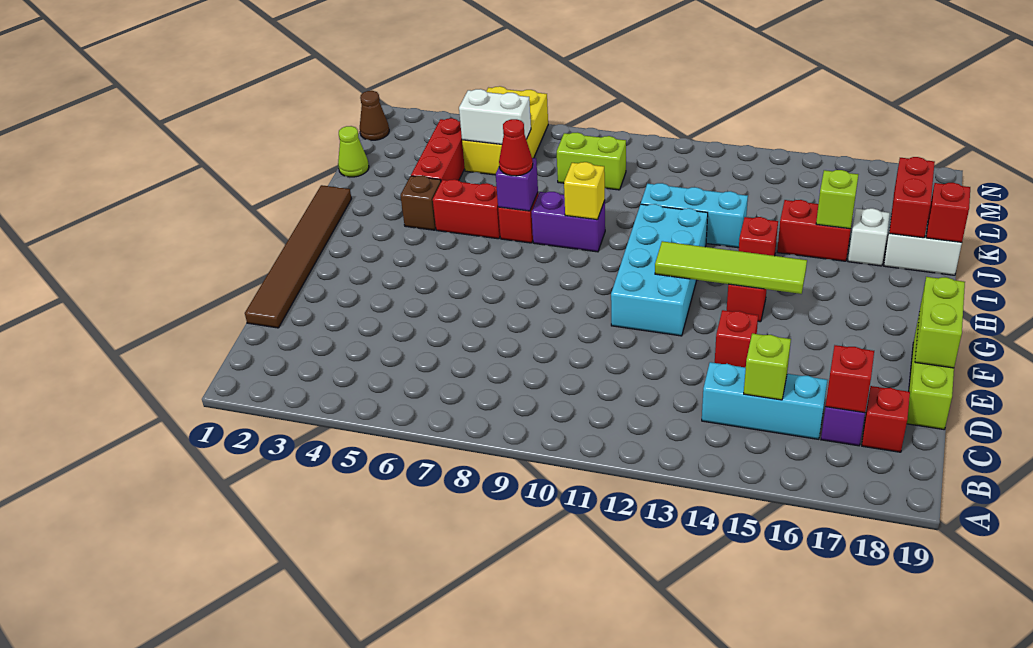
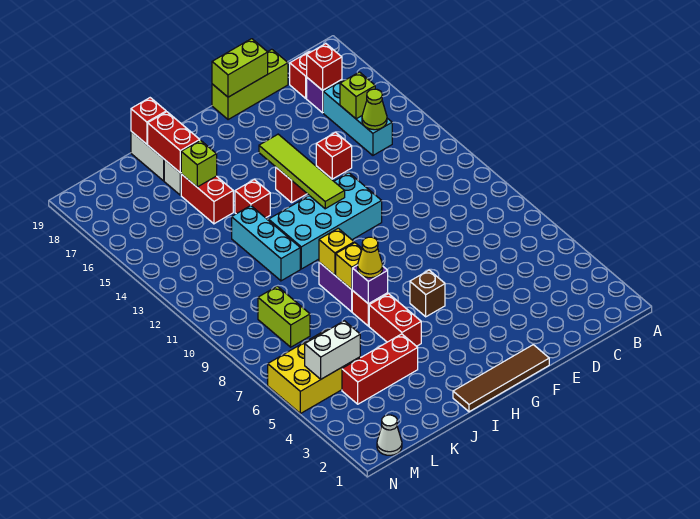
brown 1x6 tile [245,185,352,328] -> brown 1x4 tile [453,345,549,412]
brown 1x1 brick [400,175,441,230] -> brown 1x1 brick moved to [410,270,445,317]
red 1x1 cone [499,119,533,176] -> yellow 1x1 cone [358,237,383,278]
none -> yellow 1x1 brick [336,243,362,289]
red 1x2 brick [889,157,935,238] -> red 1x2 brick turned to [148,112,200,173]
lime 1x1 cone [338,126,369,177] -> lime 1x1 cone moved to [362,89,387,130]
white 1x2 brick [459,89,531,144] -> white 1x2 brick turned to [305,321,360,379]
brown 1x1 cone [360,91,389,140] -> white 1x1 cone [377,415,402,455]

